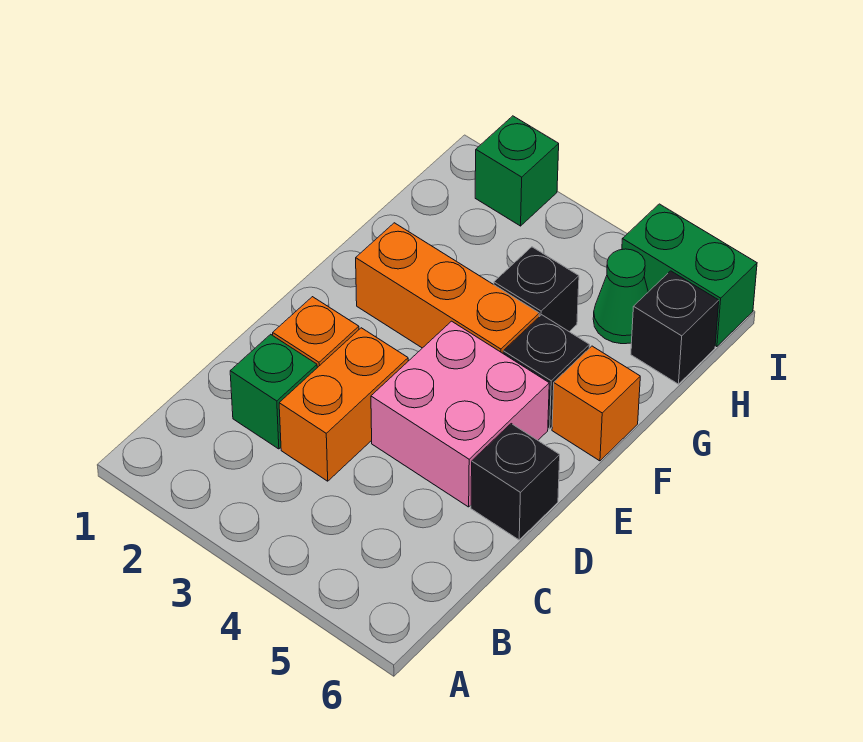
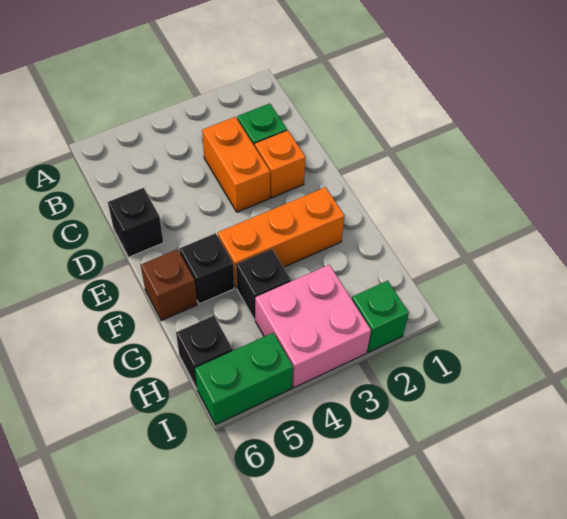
pink 2x2 brick [371,321,549,507] -> pink 2x2 brick moved to [255,265,371,388]
orange 1x1 brick [552,346,640,461] -> brown 1x1 brick [141,249,197,321]
green 1x1 cone [593,249,648,344] -> none

